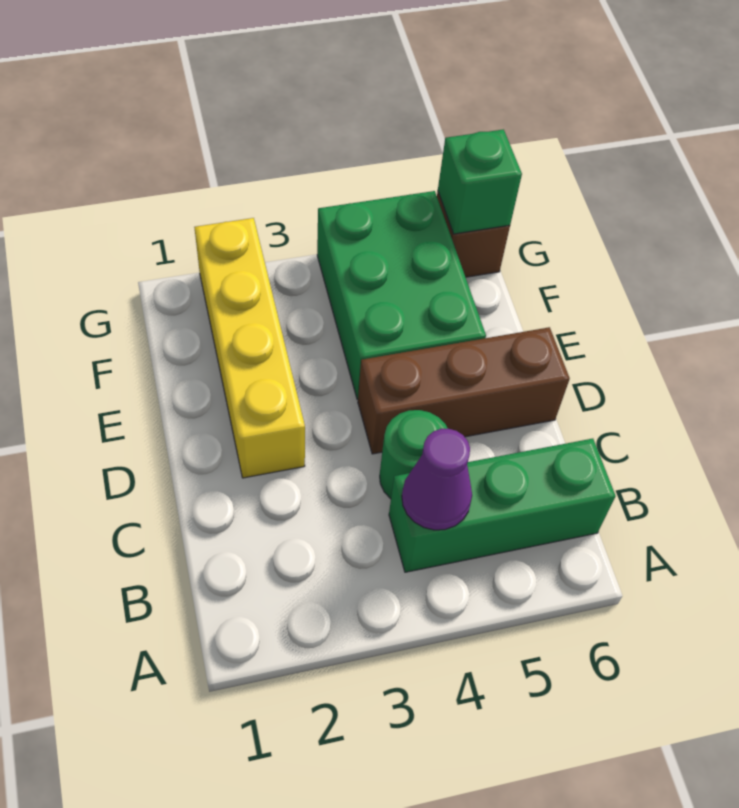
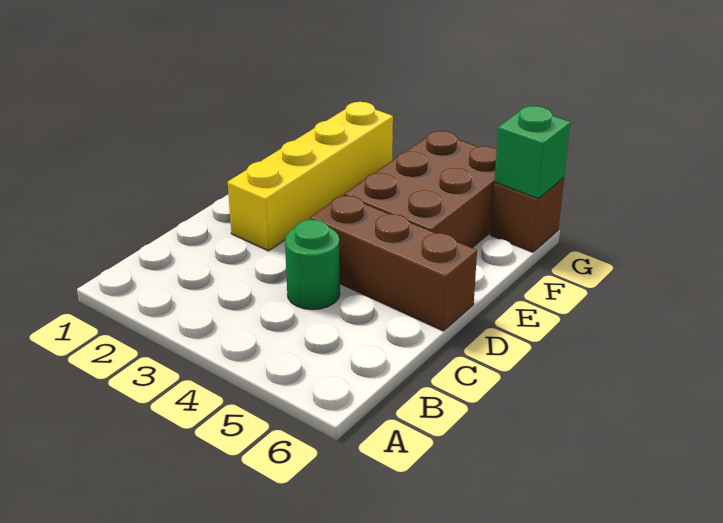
green 1x3 brick [389,439,616,572] -> none
purple 1x1 cone [402,429,472,530] -> none
green 2x3 brick [317,191,486,400] -> brown 2x3 brick [344,131,497,248]

